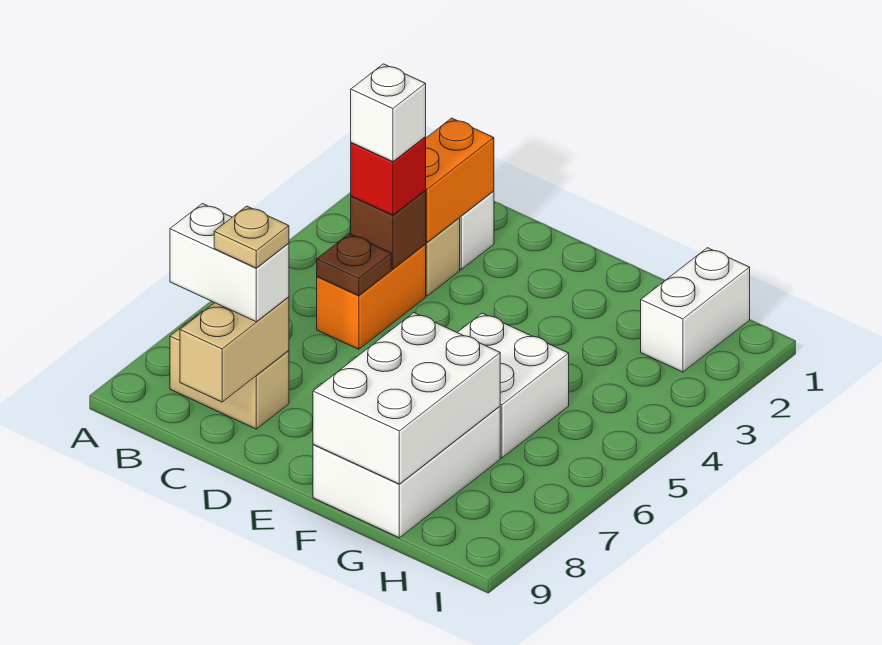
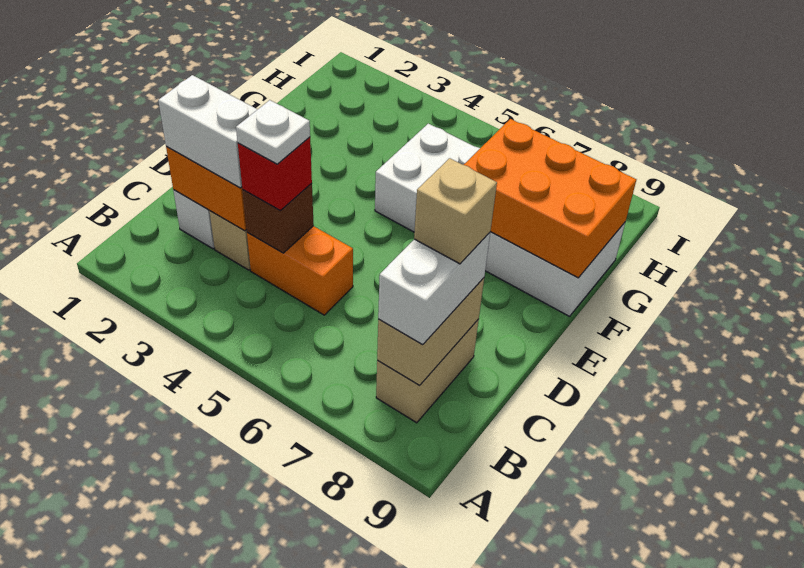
white 1x1 brick [351,64,426,162] -> white 1x1 plate [236,100,310,164]
brown 1x1 plate [317,234,391,296] -> none
tan 1x2 brick [180,297,289,402] -> tan 1x2 brick turned to [377,278,484,386]
tan 1x1 plate [214,206,289,268] -> tan 1x1 brick [414,158,497,264]
white 2x3 brick [313,313,500,484] -> orange 2x3 brick [464,119,636,278]
white 1x2 brick [641,248,750,372] -> white 1x2 brick moved to [158,75,258,188]

